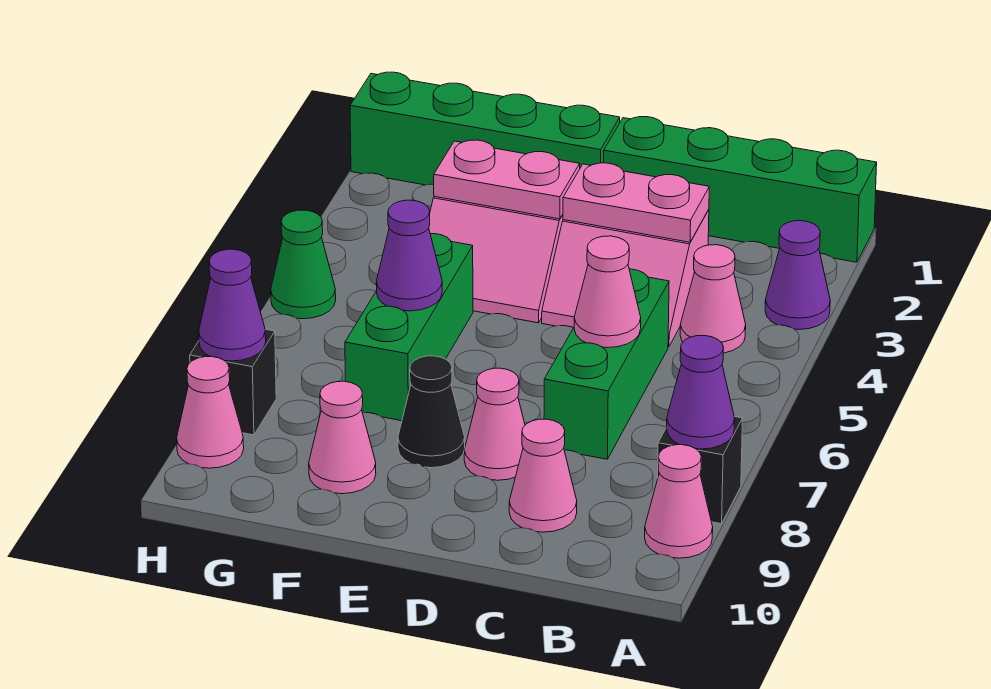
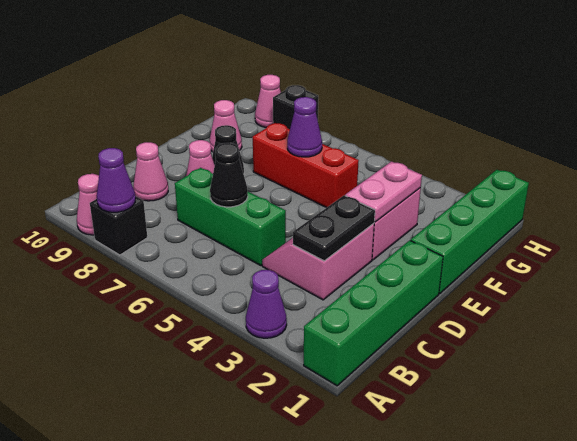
pink 1x1 cone [680,245,746,353] -> none
pink 1x2 plate [563,163,709,242] -> black 1x2 plate [293,195,375,261]
pink 1x1 cone [574,236,641,348] -> black 1x1 cone [210,143,248,207]
green 1x3 brick [345,234,473,421] -> red 1x3 brick [253,123,359,208]
green 1x1 cone [271,210,336,319] -> none
purple 1x1 cone [199,249,266,361] -> none

